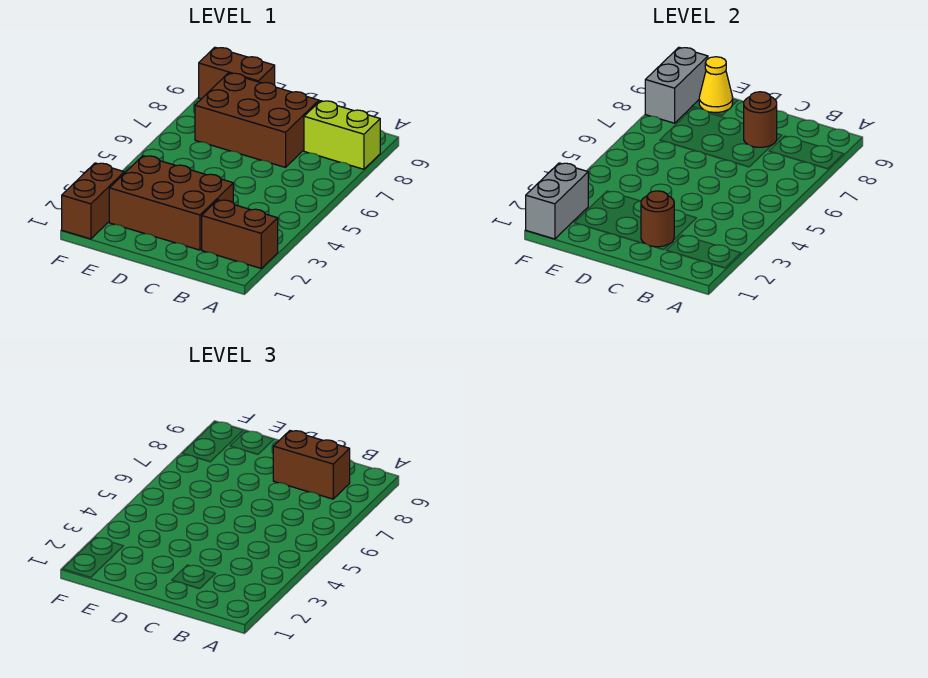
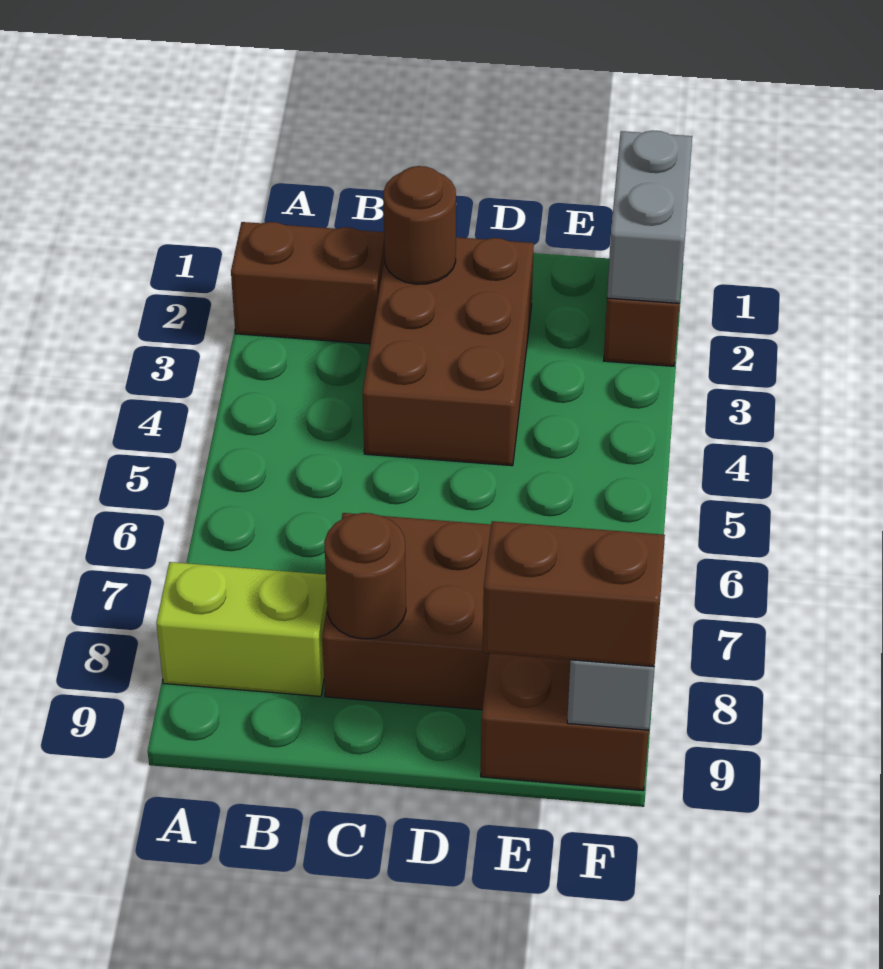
brown 1x2 brick [273,431,350,499] -> brown 1x2 brick moved to [483,521,665,667]
brown 2x3 brick [109,156,233,250] -> brown 2x3 brick turned to [362,237,534,466]
yellow 1x1 cone [699,57,733,112] -> none

